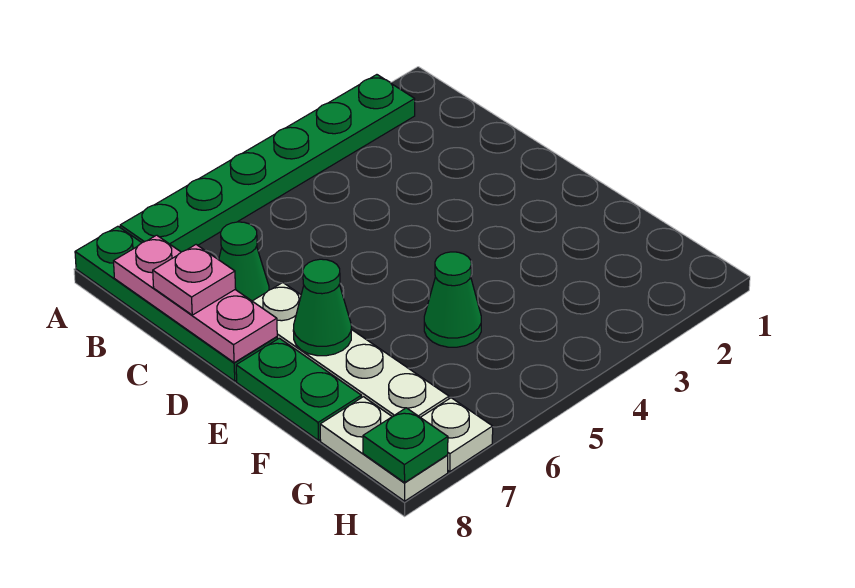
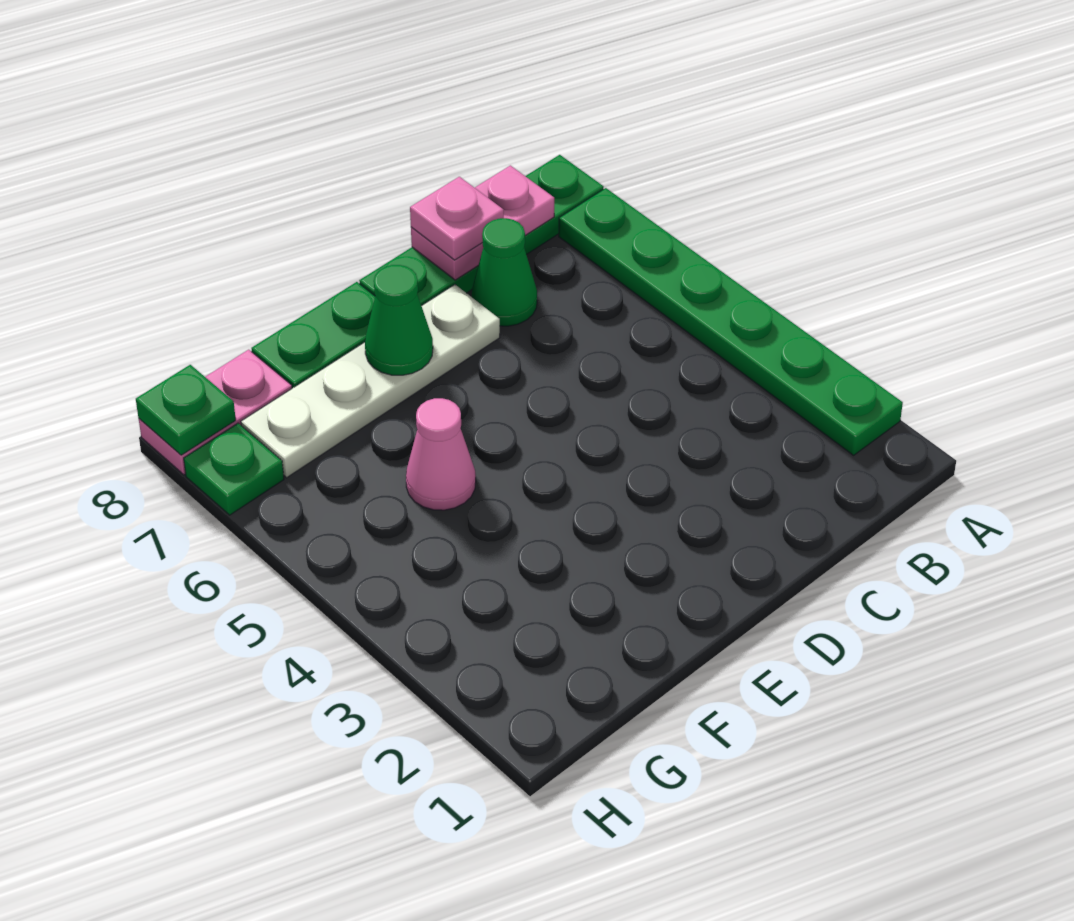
pink 1x3 plate [114,235,277,363] -> pink 1x2 plate [411,165,554,280]
green 1x1 cone [424,252,481,347] -> pink 1x1 cone [406,398,476,510]
white 1x2 plate [320,397,448,501] -> pink 1x2 plate [139,350,292,475]
white 1x1 plate [421,398,493,472] -> green 1x1 plate [184,423,284,515]

